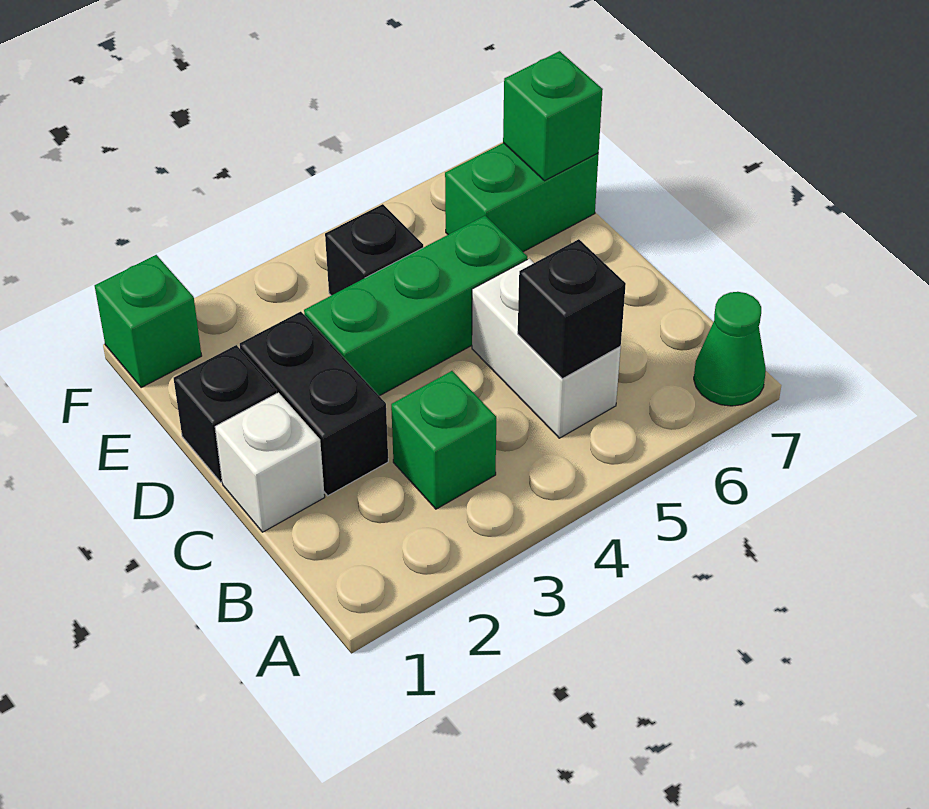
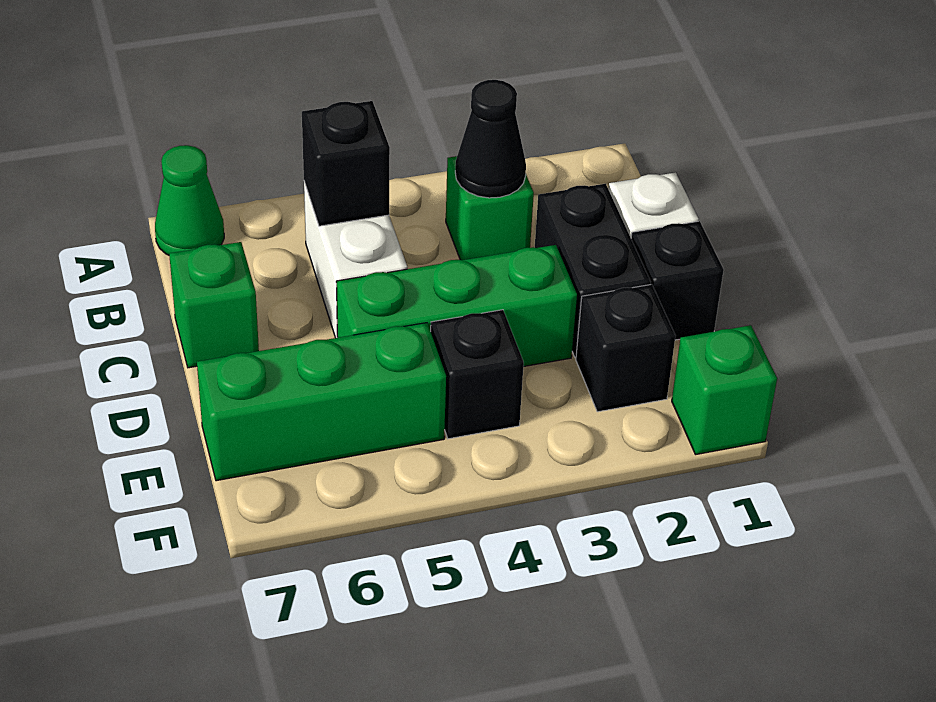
none -> black 1x1 cone [455,80,526,198]
none -> black 1x1 brick [576,284,675,412]
green 1x2 brick [445,143,599,252] -> green 1x3 brick [197,323,446,481]
green 1x1 brick [503,51,603,181] -> green 1x1 brick moved to [169,242,259,368]

